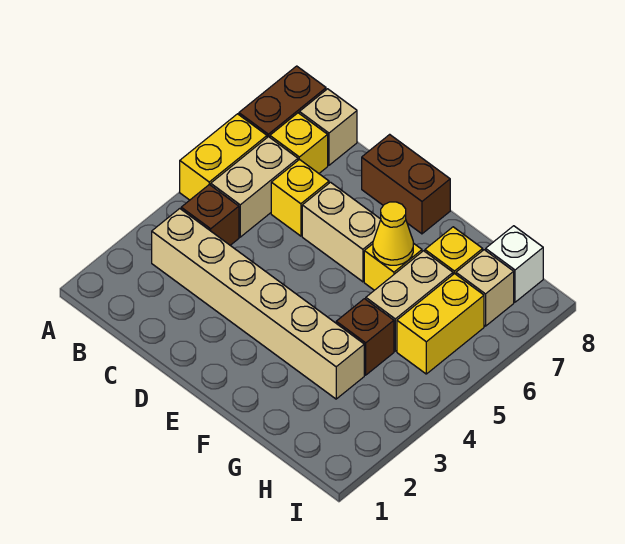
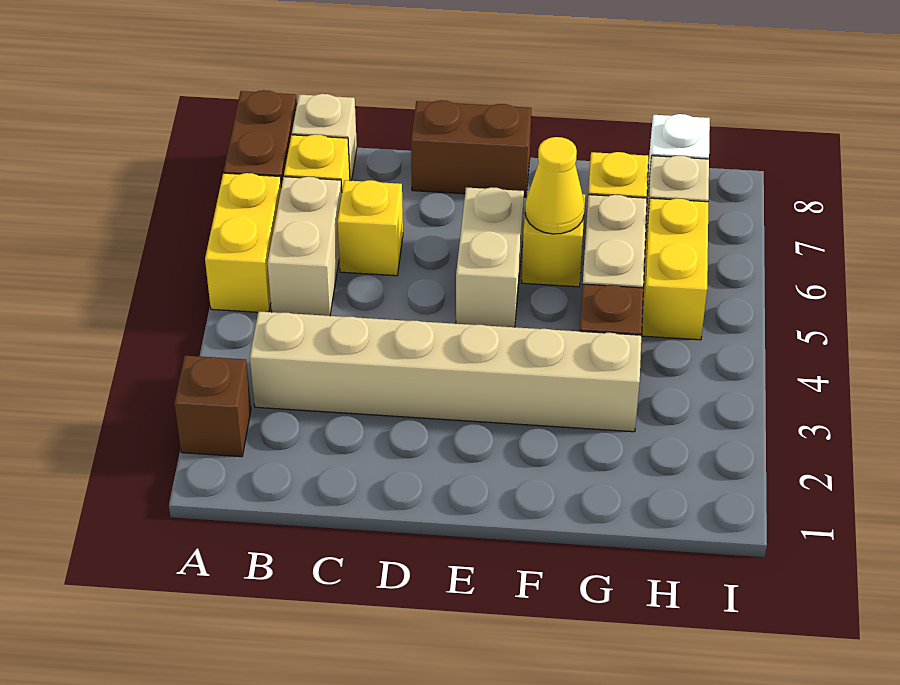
brown 1x1 brick [181,185,239,245] -> brown 1x1 brick moved to [174,356,251,457]
tan 1x2 brick [302,182,381,282] -> tan 1x2 brick turned to [456,187,524,327]

